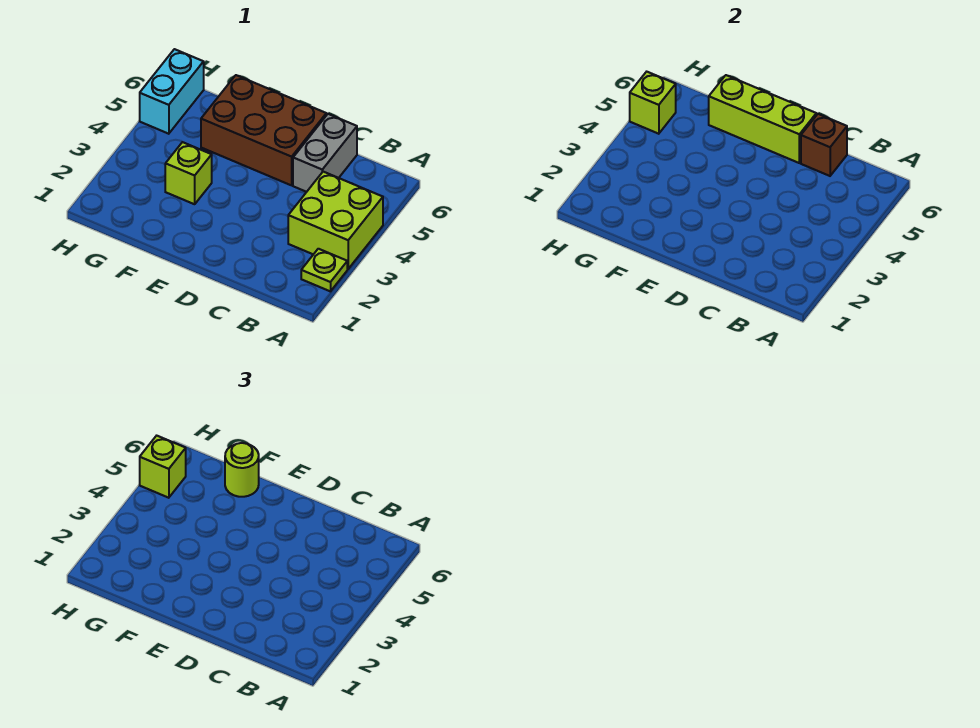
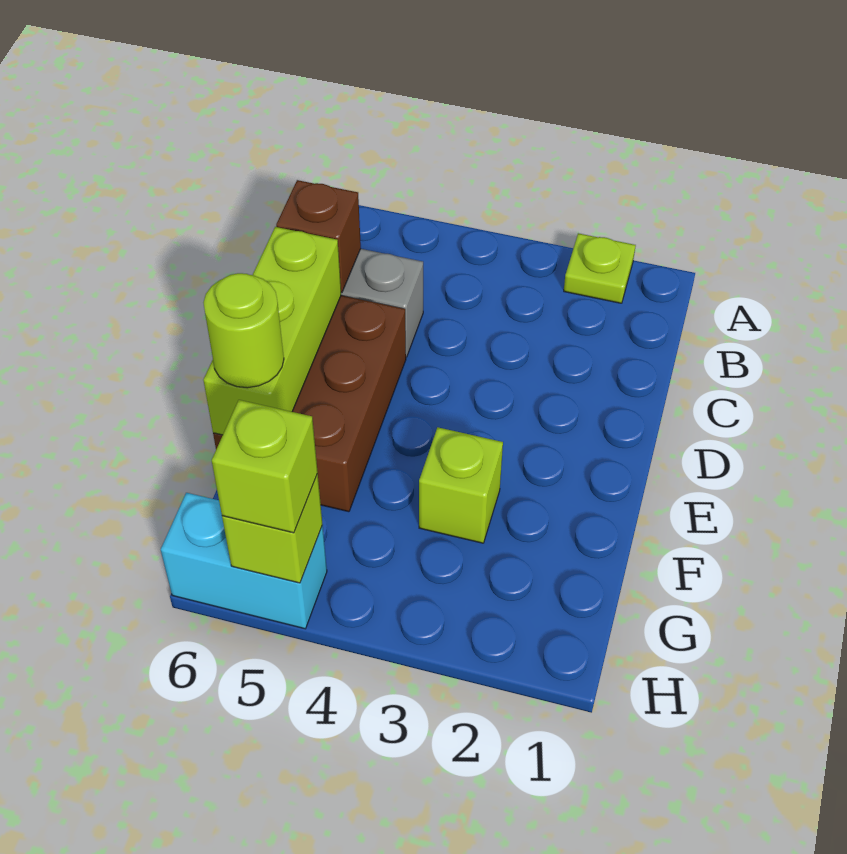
lime 2x2 brick [288,172,383,269] -> none

